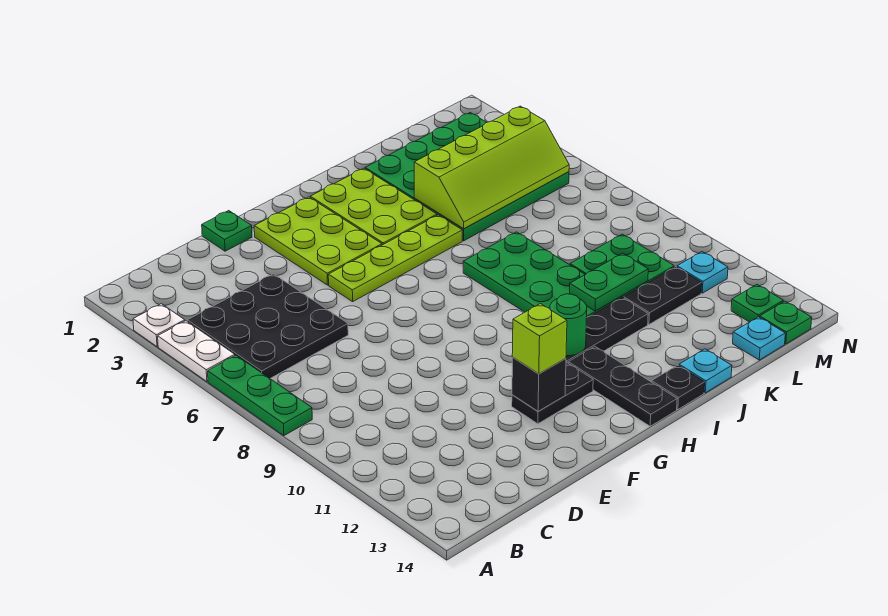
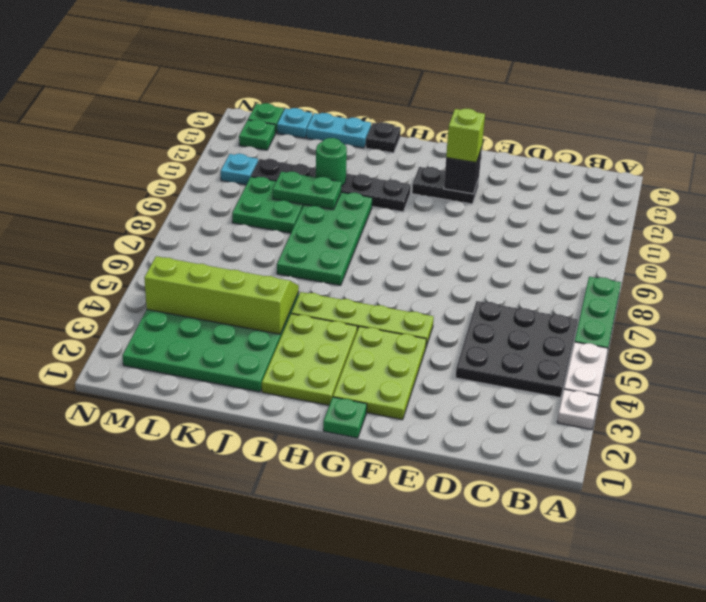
green 1x1 plate [202,211,252,251] -> green 1x1 plate moved to [323,397,367,438]
green 1x1 round brick [550,294,587,356] -> green 1x1 round brick moved to [316,138,347,186]
black 1x3 plate [568,347,677,426] -> none
cyan 1x1 plate [679,349,732,393] -> cyan 1x2 plate [306,113,371,148]

